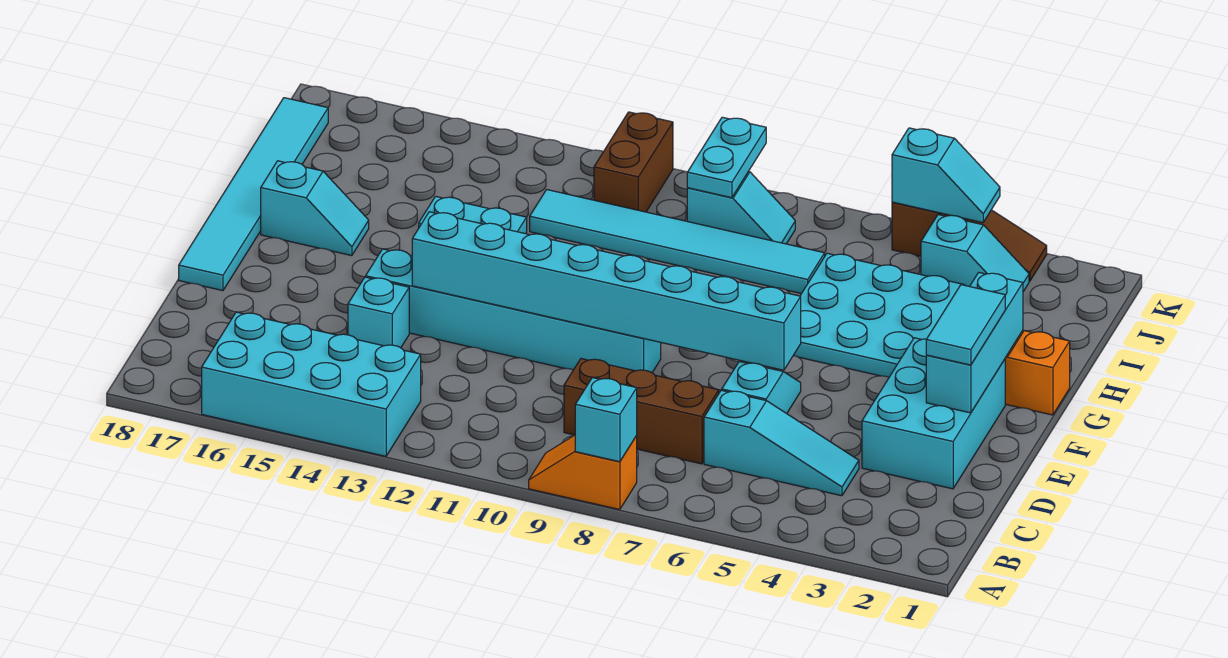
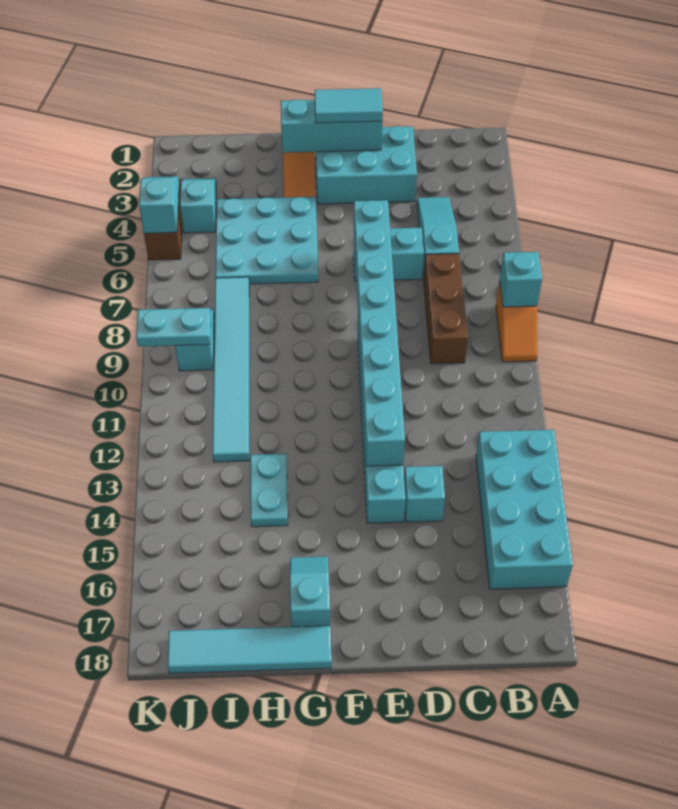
cyan 1x6 tile [179,98,328,291] -> cyan 1x4 tile [168,626,331,673]
brown 1x2 brick [594,112,673,212] -> none

